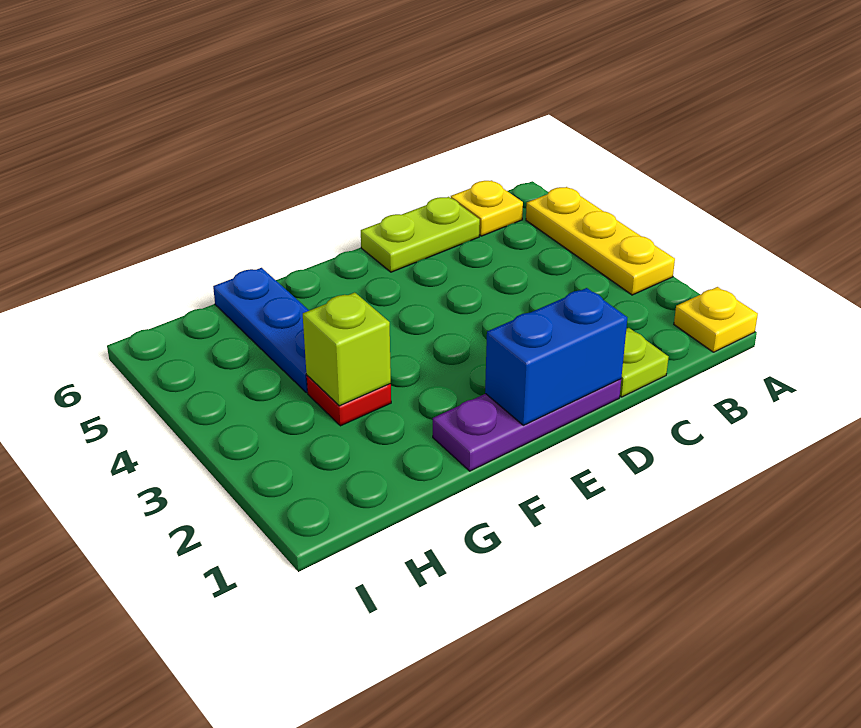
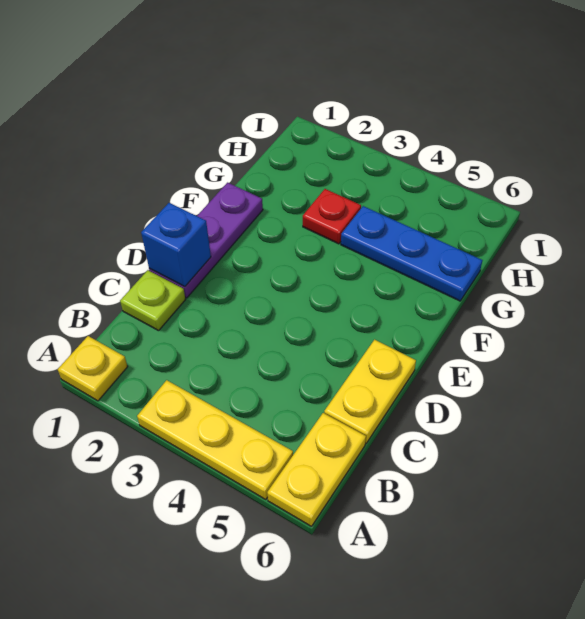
yellow 1x1 plate [451,180,523,236] -> yellow 1x2 plate [267,413,366,526]
lime 1x2 plate [361,197,480,272] -> yellow 1x2 plate [324,340,416,443]
blue 1x2 brick [485,288,627,425] -> blue 1x1 brick [141,203,211,287]
lime 1x1 brick [303,292,391,406] -> none

